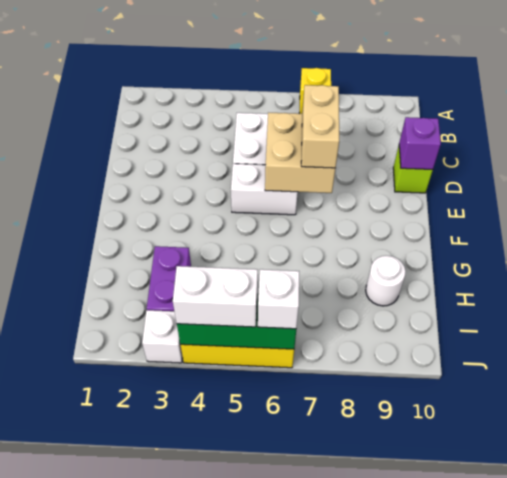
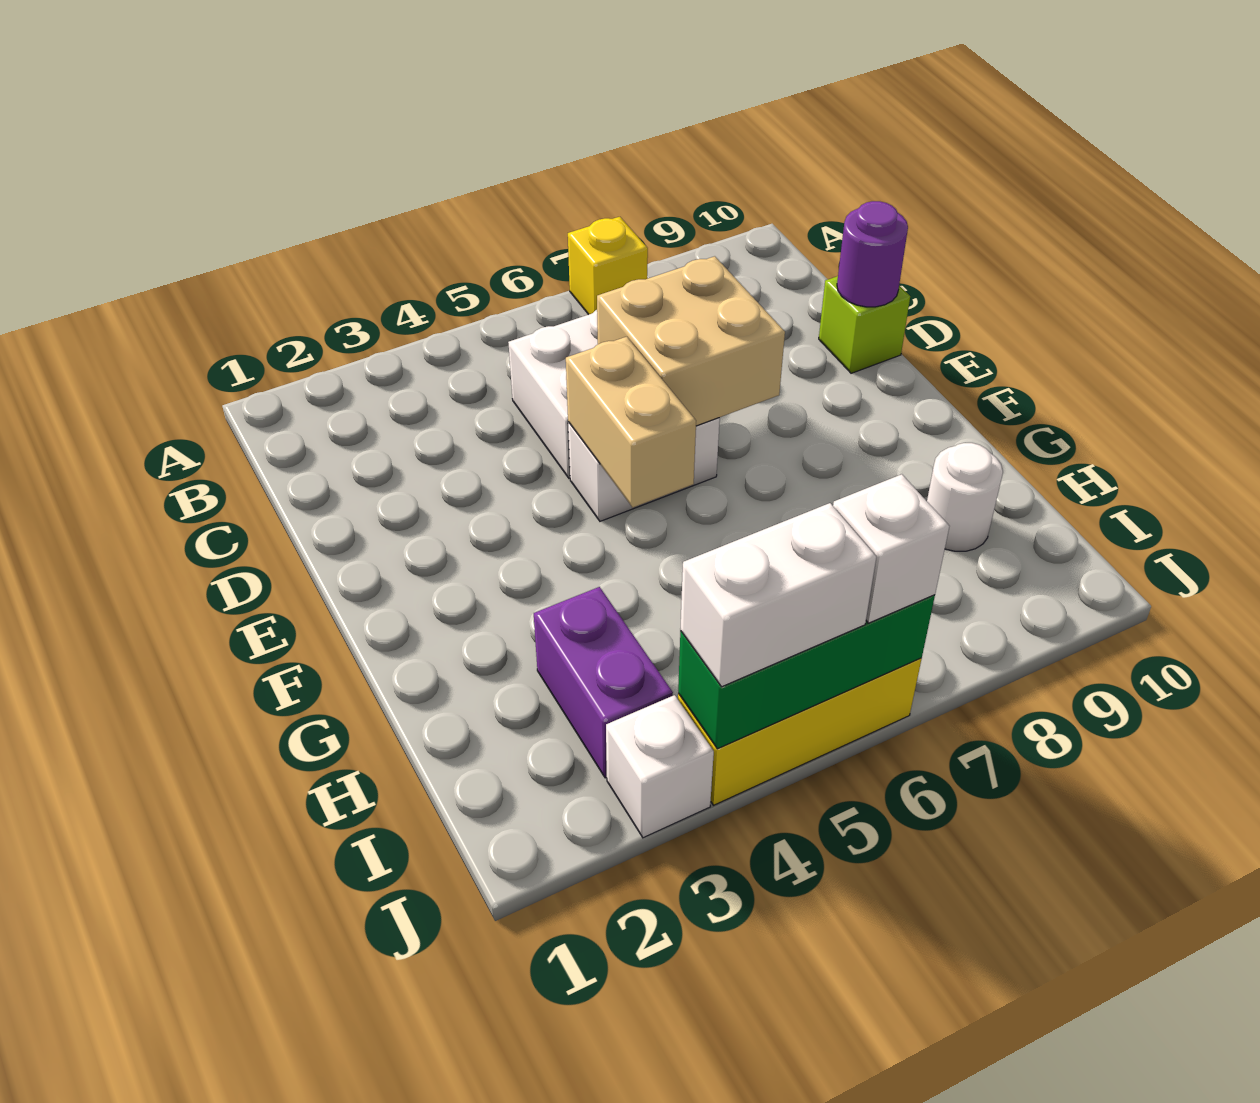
tan 1x2 brick [301,85,339,168] -> tan 1x2 brick moved to [566,337,696,507]
purple 1x1 brick [399,117,441,169] -> purple 1x1 round brick [837,201,908,307]

